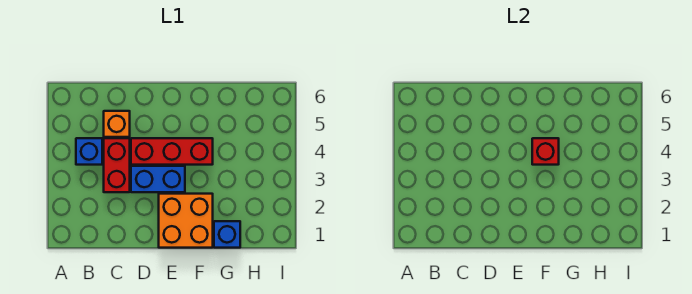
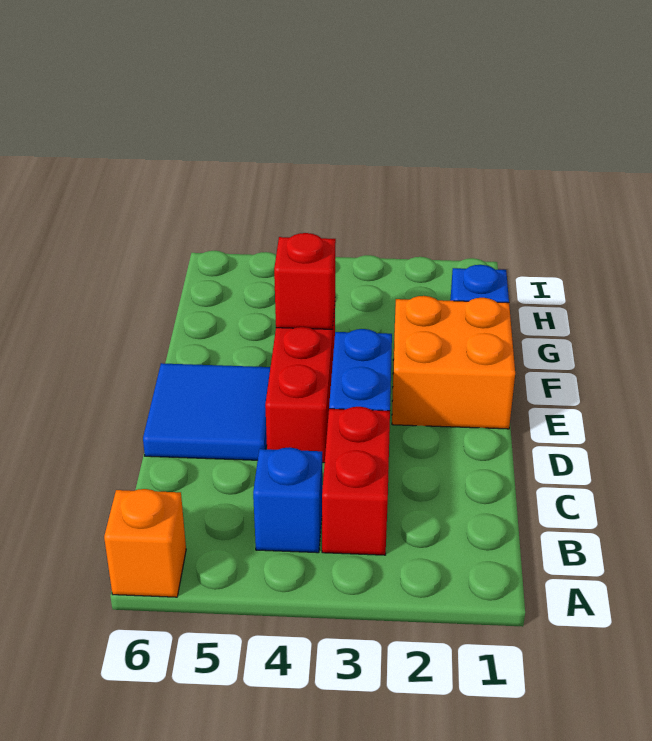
red 1x2 brick [104,138,130,192] -> red 1x2 brick turned to [322,407,390,555]
orange 1x1 brick [104,111,130,137] -> orange 1x1 brick moved to [104,489,186,597]
none -> blue 2x2 tile [143,363,270,460]

